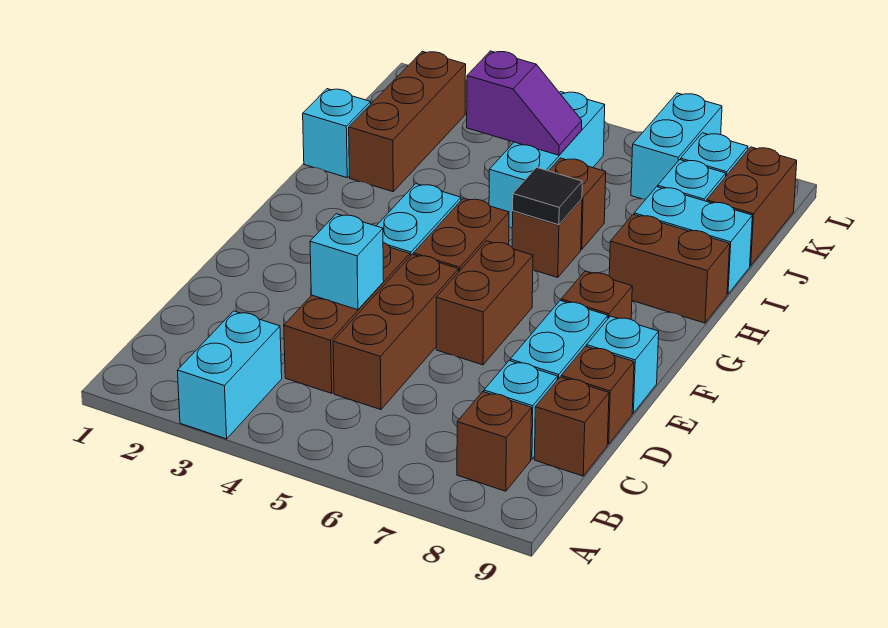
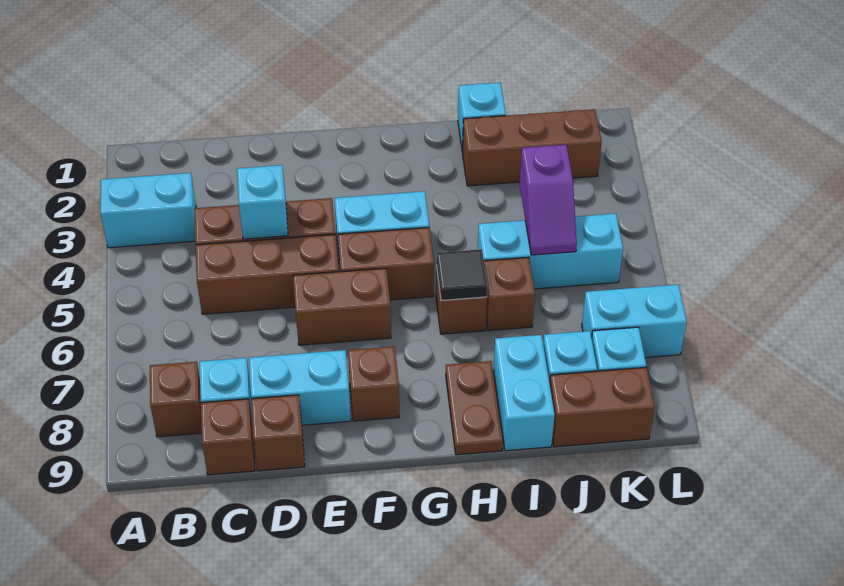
cyan 1x1 brick [587,316,659,413] -> none
brown 1x2 brick [609,214,730,323] -> brown 1x2 plate [446,361,503,455]

